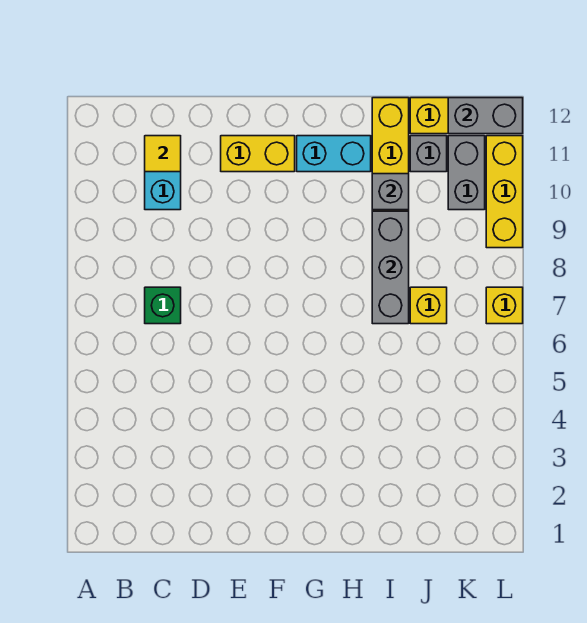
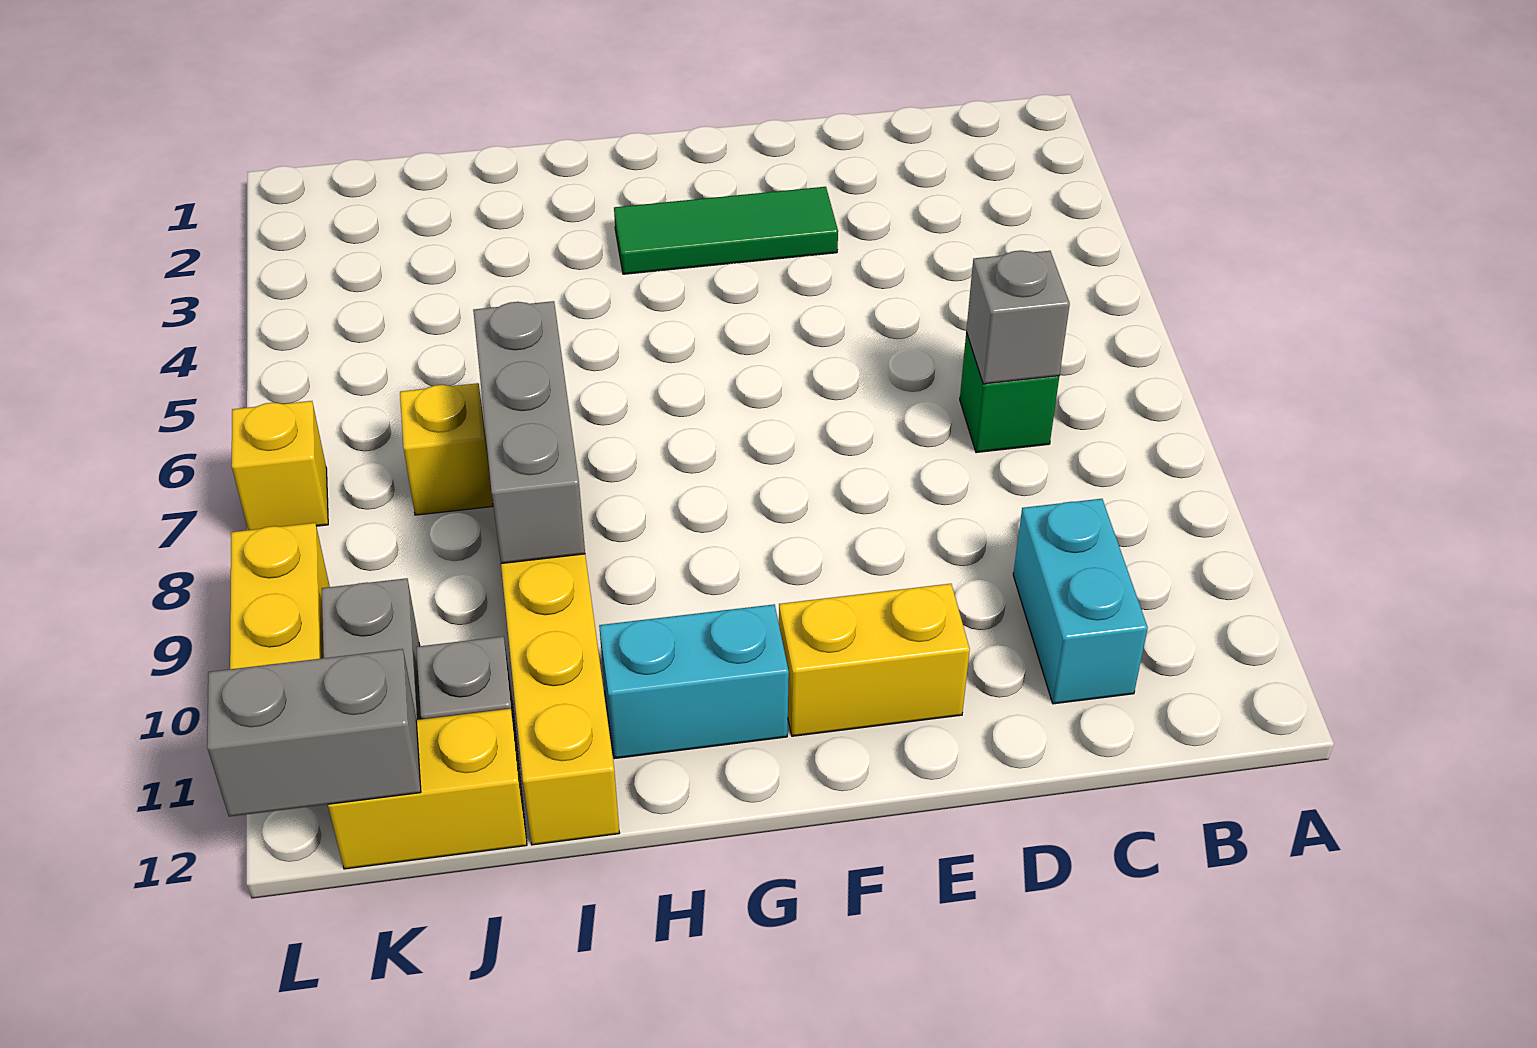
yellow 1x1 tile [145,136,181,172] -> none
none -> green 1x3 tile [614,187,838,274]
grey 1x1 brick [372,174,409,210] -> grey 1x1 brick moved to [966,250,1070,384]

